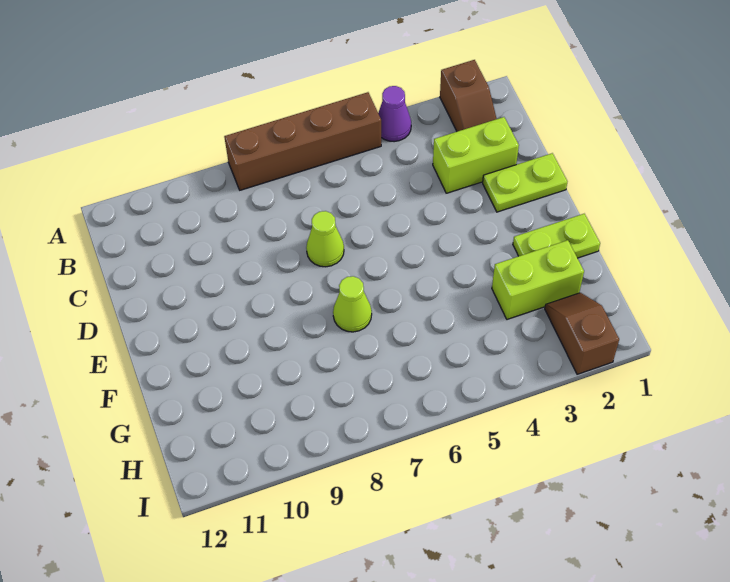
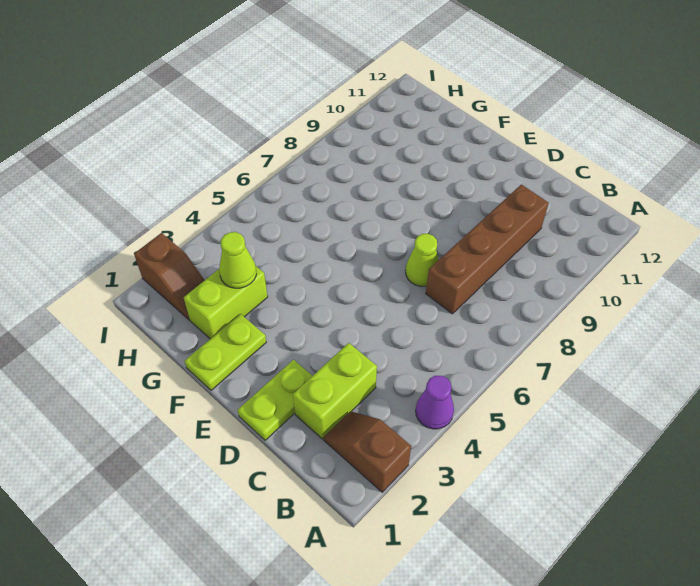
brown 1x4 brick [224,92,381,190] -> brown 1x4 brick moved to [426,184,549,314]
lime 1x1 cone [333,276,372,332] -> lime 1x1 cone moved to [219,232,256,288]

